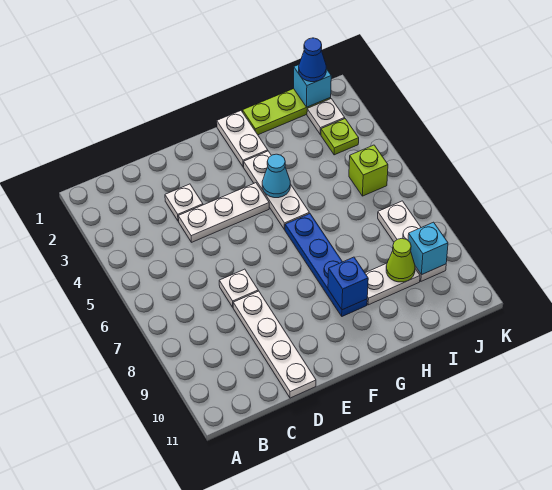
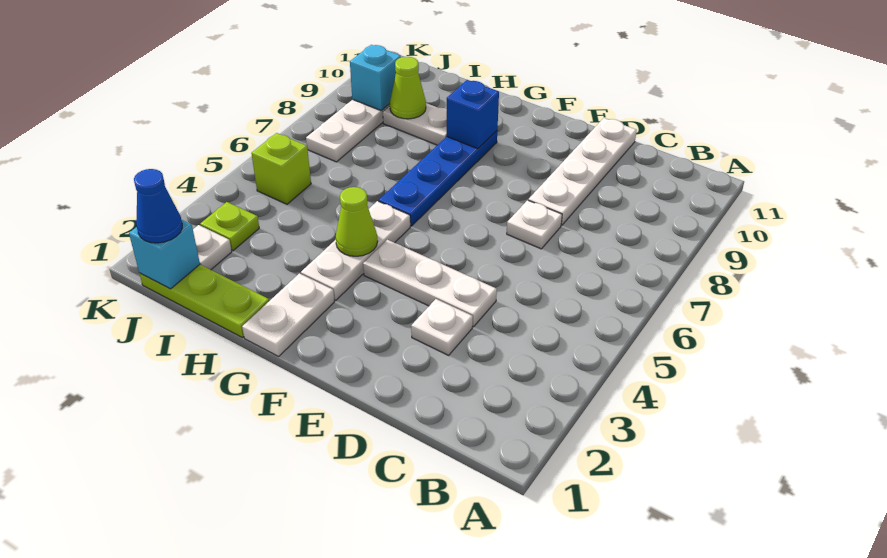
cyan 1x1 cone [262,154,290,198] -> lime 1x1 cone [336,187,378,256]

